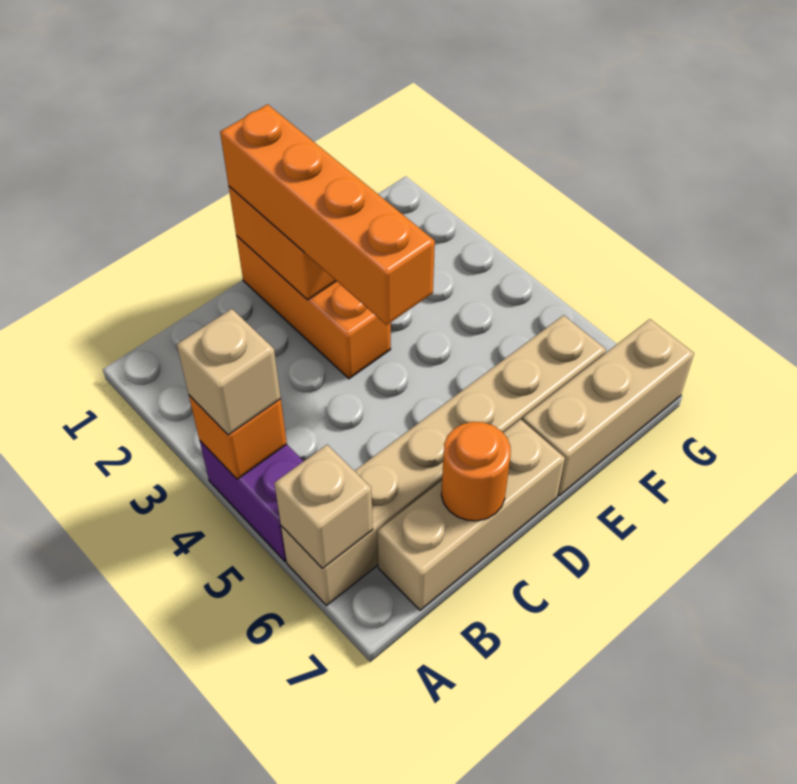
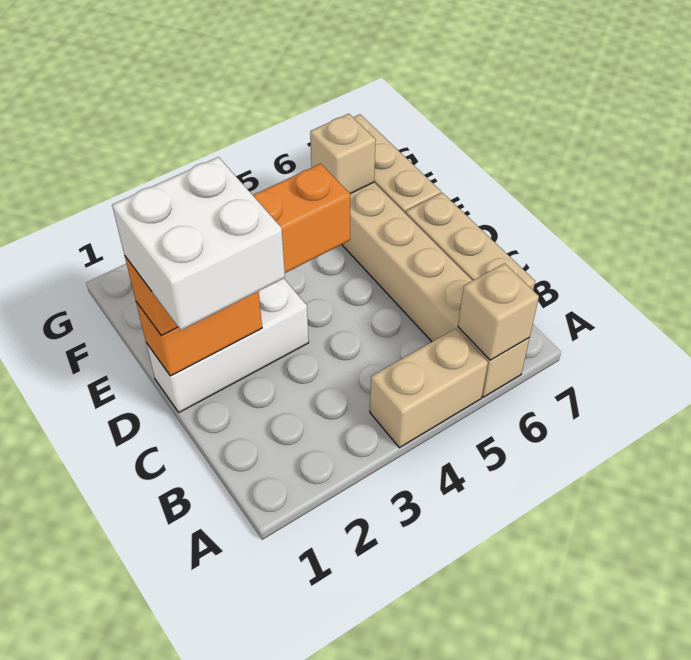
purple 1x2 brick [200,441,304,561] -> tan 1x2 brick [370,328,488,448]
orange 1x1 brick [189,395,287,479] -> none
tan 1x1 brick [177,309,281,435] -> tan 1x1 brick moved to [310,114,376,194]
none -> white 2x2 brick [112,157,285,330]
orange 1x1 round brick [441,422,511,521] -> none
orange 1x3 brick [236,236,391,379] -> white 1x3 brick [146,279,309,412]

